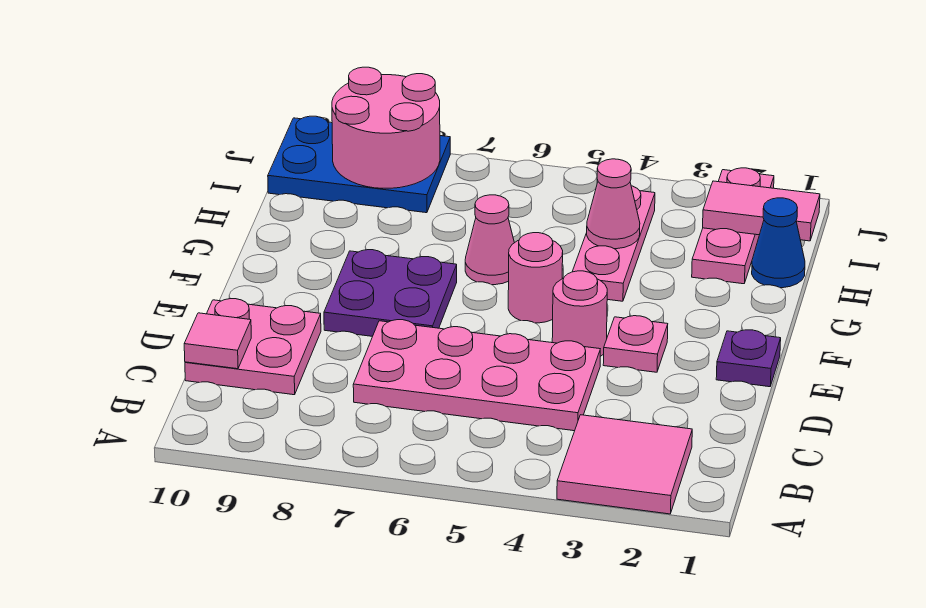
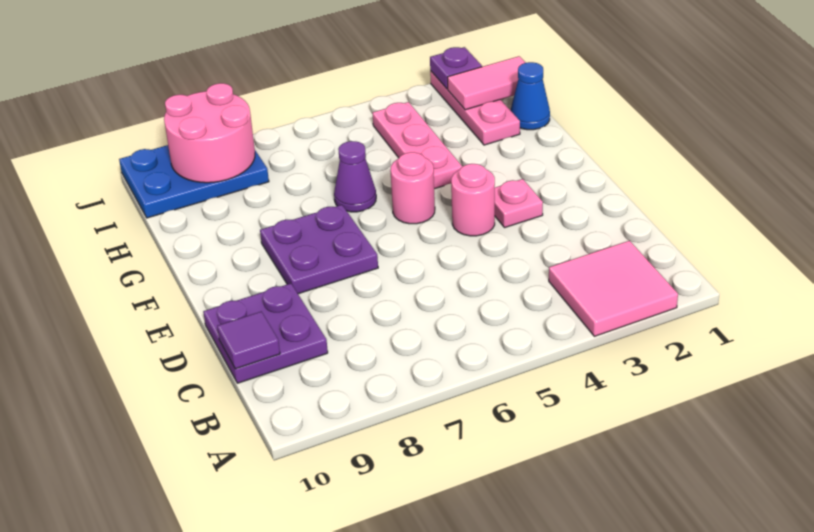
pink 2x4 plate [353,320,600,431] -> none
pink 2x2 plate [185,299,321,395] -> purple 2x2 plate [203,283,328,383]
pink 1x1 tile [184,313,251,369] -> purple 1x1 tile [217,312,280,369]
purple 1x1 plate [716,330,781,387] -> purple 1x1 plate moved to [430,47,482,89]
pink 1x1 cone [465,195,514,285] -> purple 1x1 cone [334,141,376,212]
pink 1x1 cone [587,159,640,249] -> none

